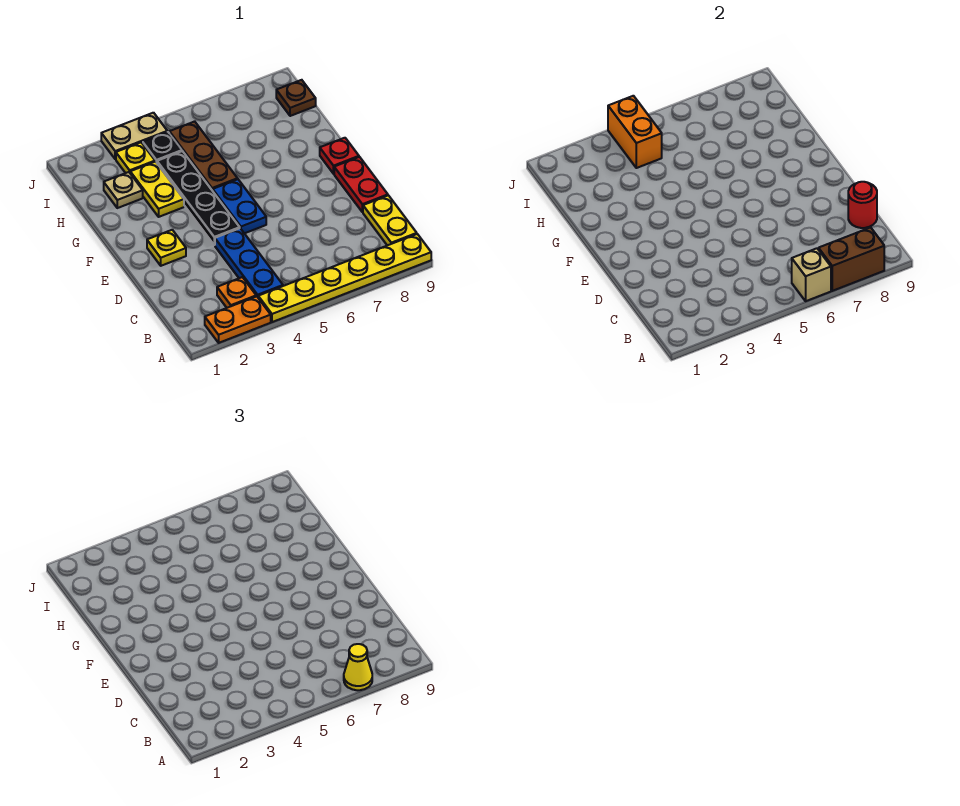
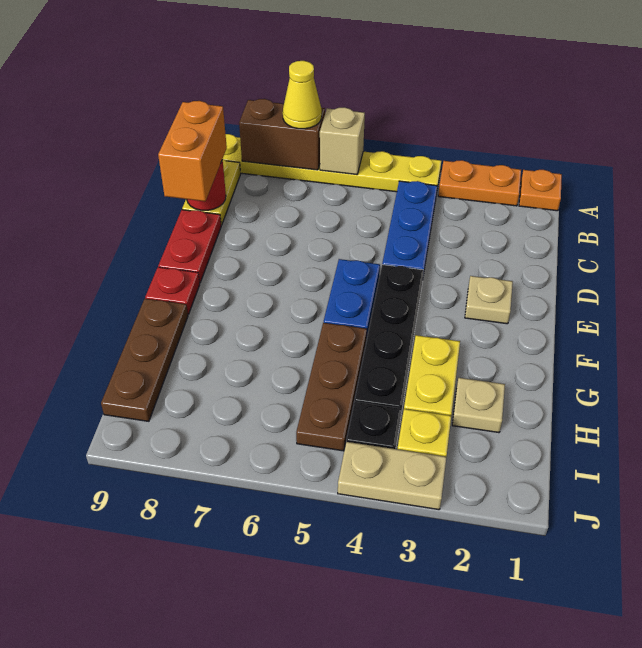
orange 1x1 plate [217,277,256,308] -> orange 1x1 plate moved to [519,170,562,211]
yellow 1x1 plate [147,230,186,266] -> tan 1x1 plate [465,276,513,324]
orange 1x2 brick [608,96,662,168] -> orange 1x2 brick moved to [158,101,227,201]
brown 1x1 plate [276,80,316,116] -> brown 1x3 plate [101,299,188,421]

